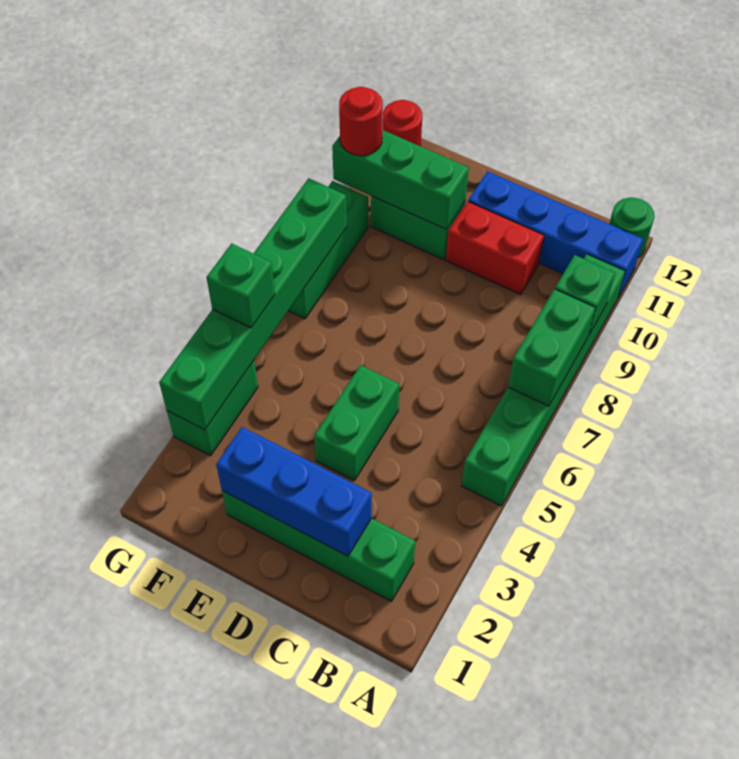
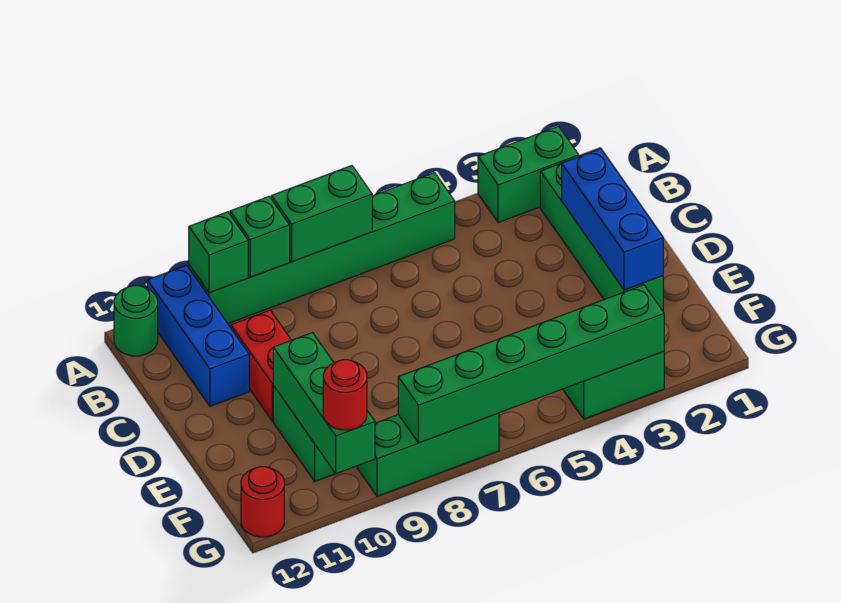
blue 1x4 brick [468,171,643,297] -> blue 1x3 brick [147,265,249,406]
green 1x2 brick [314,365,399,481] -> green 1x2 brick moved to [478,126,579,223]
green 1x1 brick [206,244,275,328] -> green 1x1 brick moved to [189,212,248,293]

